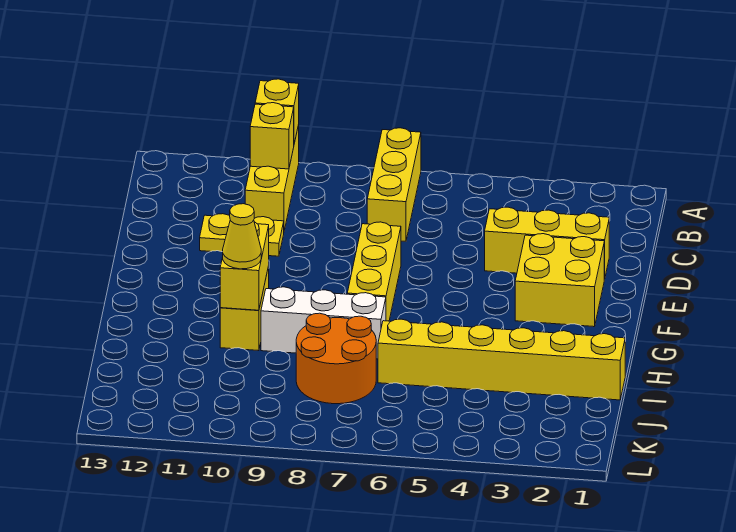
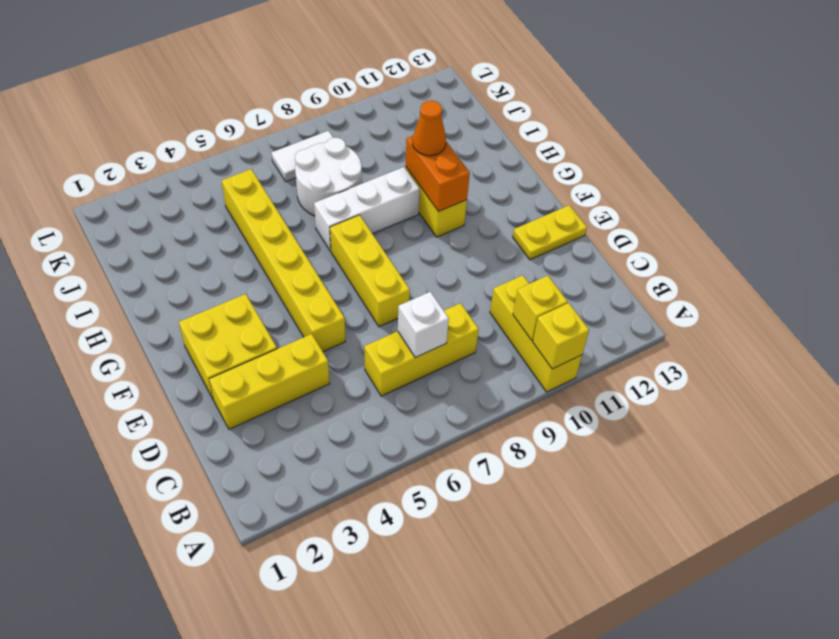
yellow 1x3 brick [367,128,421,241] -> yellow 1x3 brick turned to [364,303,479,396]
none -> white 1x1 brick [398,292,449,358]
yellow 1x2 plate [200,214,284,256] -> yellow 1x2 plate moved to [513,205,587,260]
yellow 1x2 brick [220,222,269,310] -> orange 1x2 brick [406,136,470,212]
yellow 1x1 cone [223,204,261,269] -> orange 1x1 cone [413,100,446,156]
yellow 1x6 brick [378,319,625,400] -> yellow 1x6 brick turned to [222,169,345,352]
orange 2x2 round brick [296,313,376,404] -> white 2x2 round brick [295,138,362,216]
none -> white 1x2 tile [271,131,333,181]

